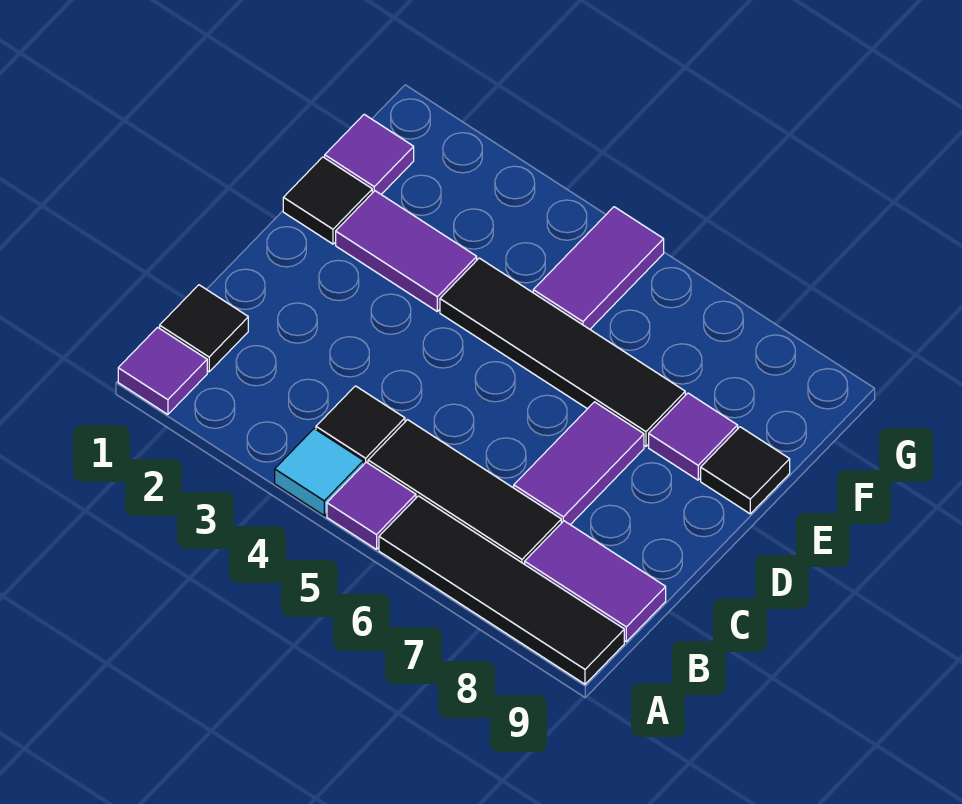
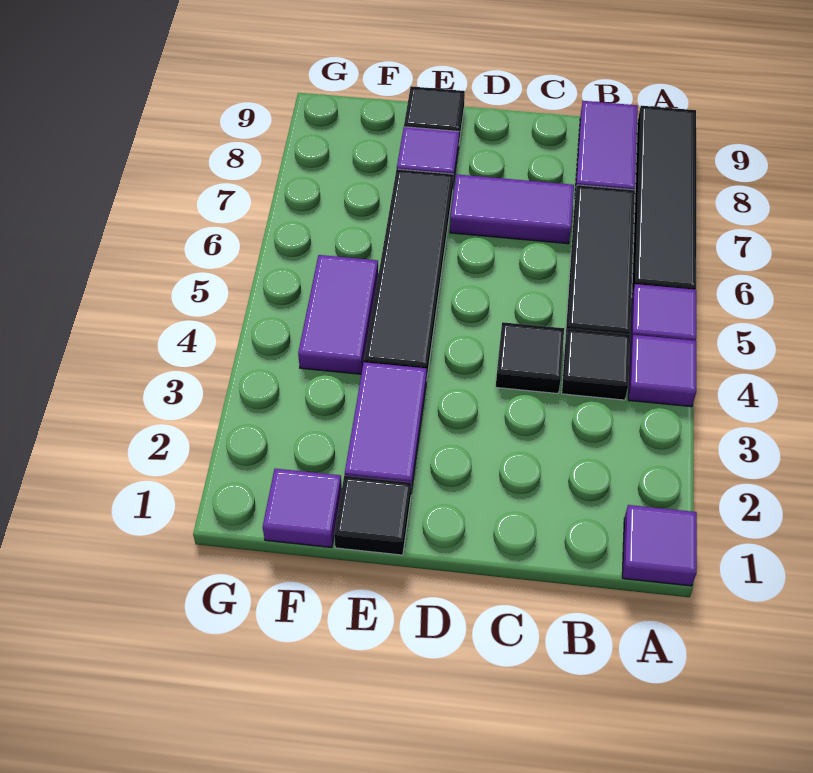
cyan 1x1 tile [275,429,364,515] -> purple 1x1 tile [628,335,696,407]
black 1x1 tile [160,285,248,372] -> black 1x1 tile moved to [496,322,564,394]
purple 1x2 tile [533,207,664,329] -> purple 1x2 tile turned to [298,255,378,374]

